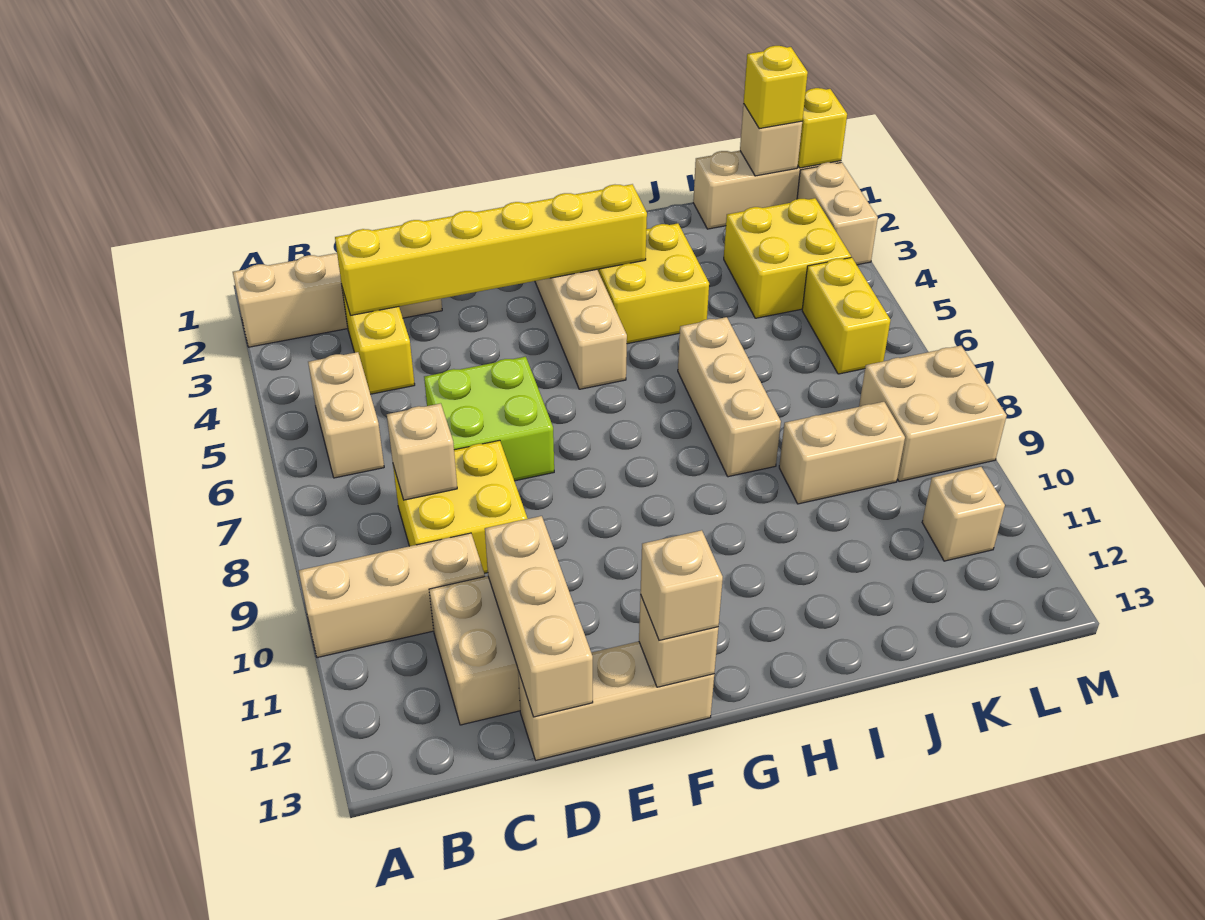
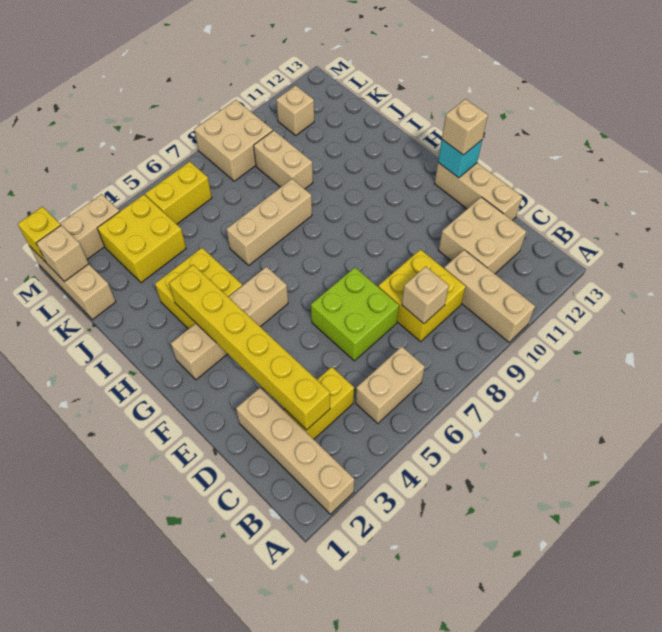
tan 1x3 brick [485,516,593,717] -> none
tan 1x1 brick [639,595,718,687] -> cyan 1x1 brick [438,140,482,178]
yellow 1x1 brick [744,46,808,129] -> none

